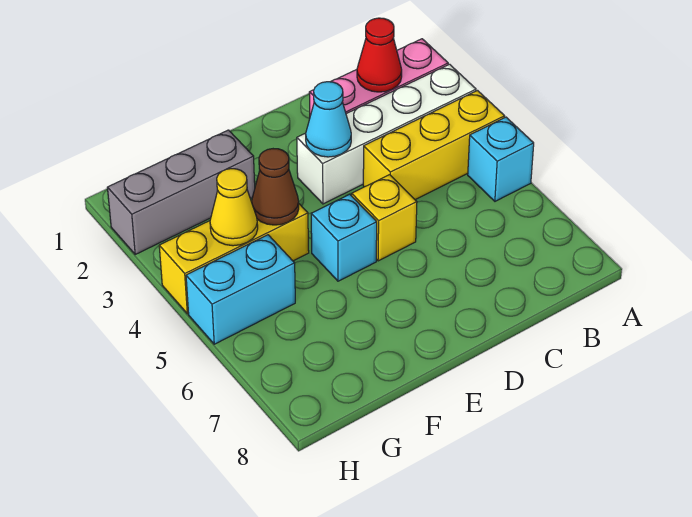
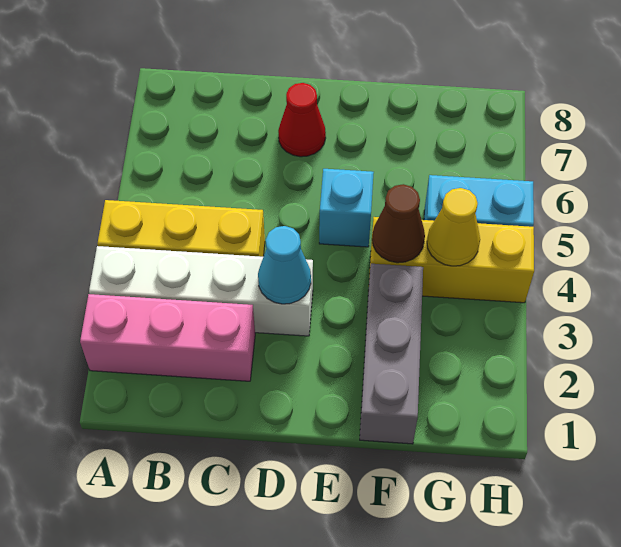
cyan 1x1 brick [468,117,534,201] -> none
red 1x1 cone [357,18,402,92] -> red 1x1 cone moved to [278,83,326,157]
yellow 1x1 brick [352,175,417,261] -> none
grey 1x3 brick [107,130,255,254] -> grey 1x3 brick turned to [360,264,423,444]

